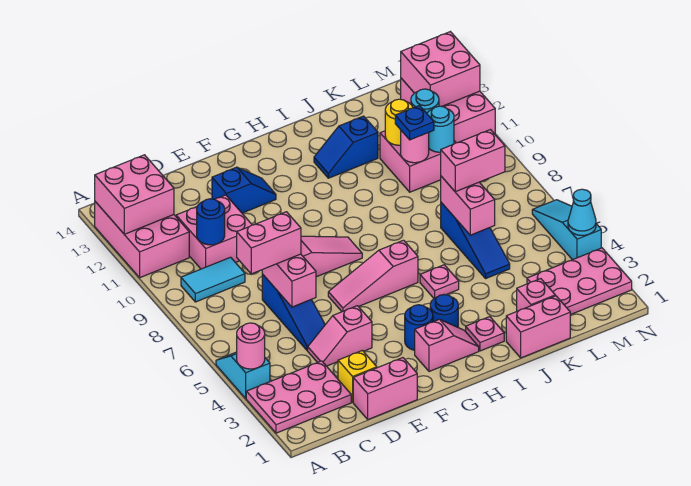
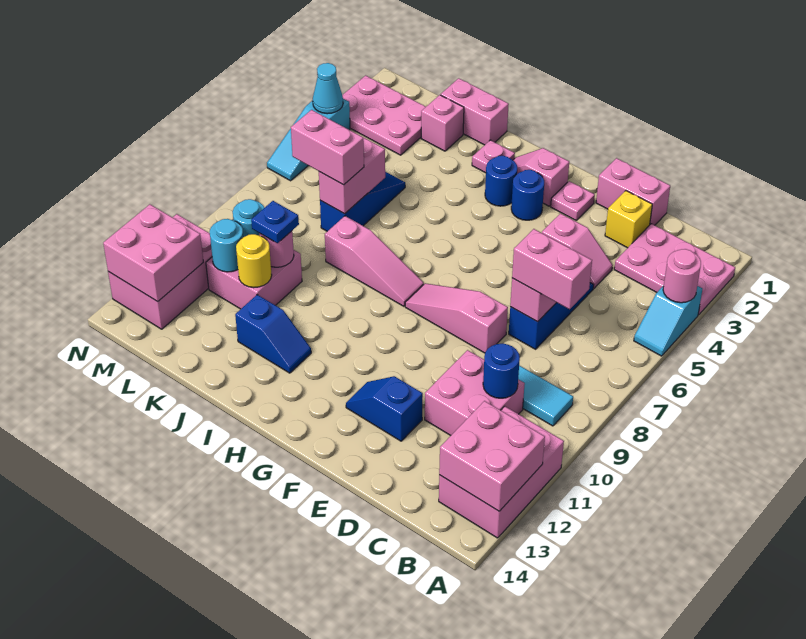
pink 1x3 slope [328,240,418,312] -> pink 1x3 slope moved to [325,216,424,306]
pink 1x1 plate [420,265,459,298] -> pink 1x1 plate moved to [551,181,595,220]

